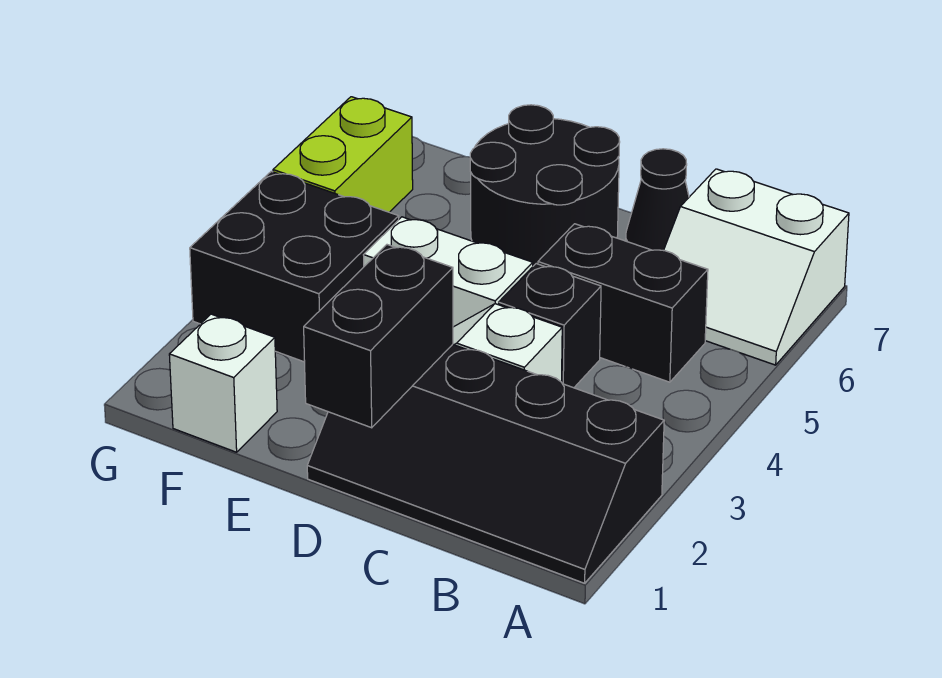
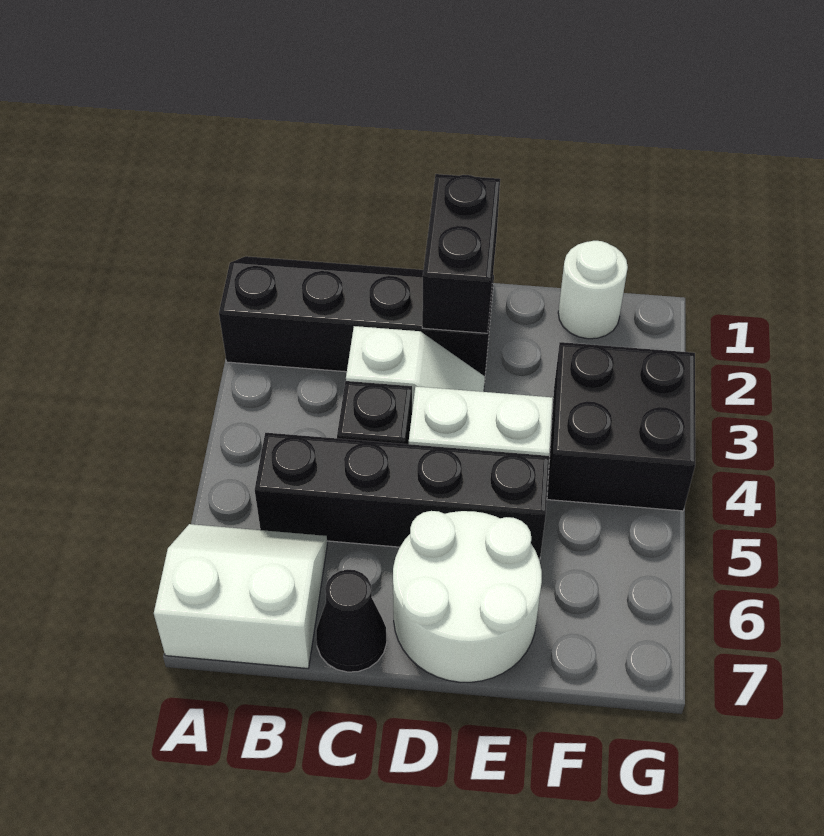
black 1x2 brick [538,224,708,382] -> black 1x4 brick [255,433,549,559]
black 2x2 round brick [470,105,620,266] -> white 2x2 round brick [393,511,542,682]
white 1x1 brick [169,314,277,452] -> white 1x1 round brick [558,241,628,339]
lime 1x2 brick [273,97,413,212] -> none

